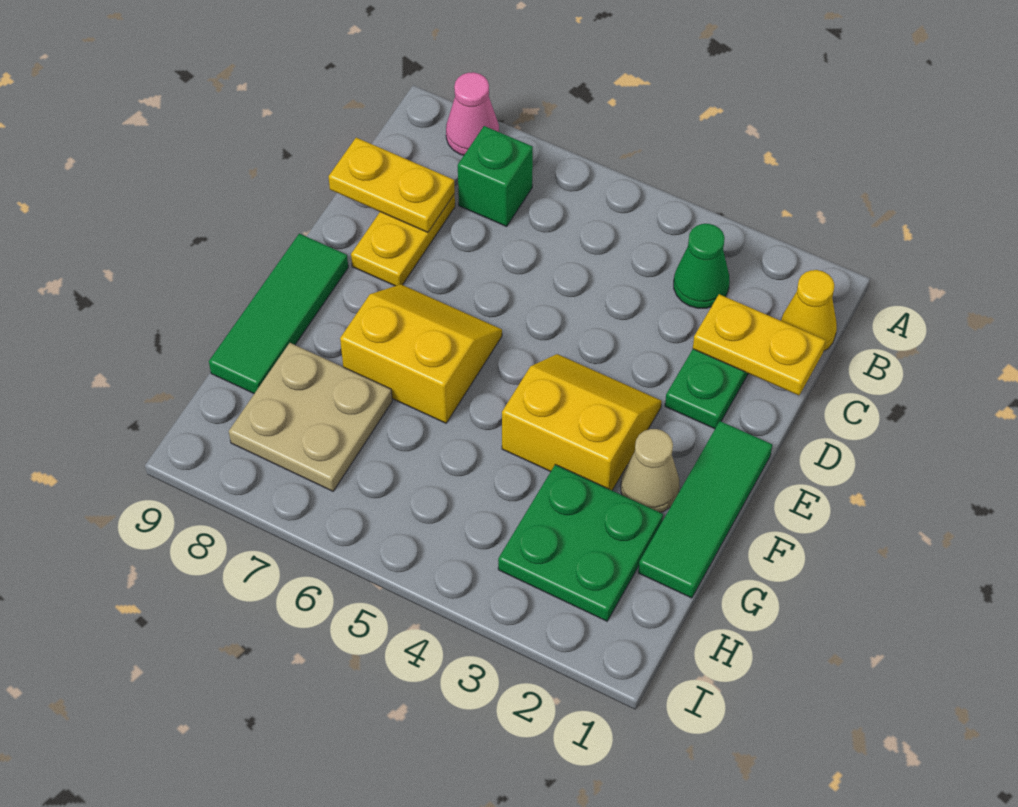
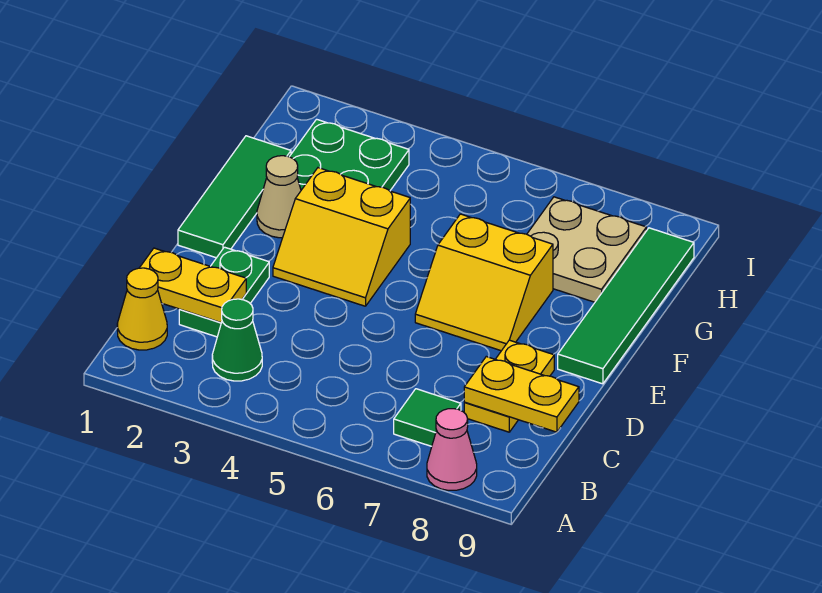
green 1x1 brick [458,126,533,226] -> green 1x1 tile [394,389,461,446]
green 1x3 tile [209,234,348,394] -> green 1x4 tile [558,228,694,384]

